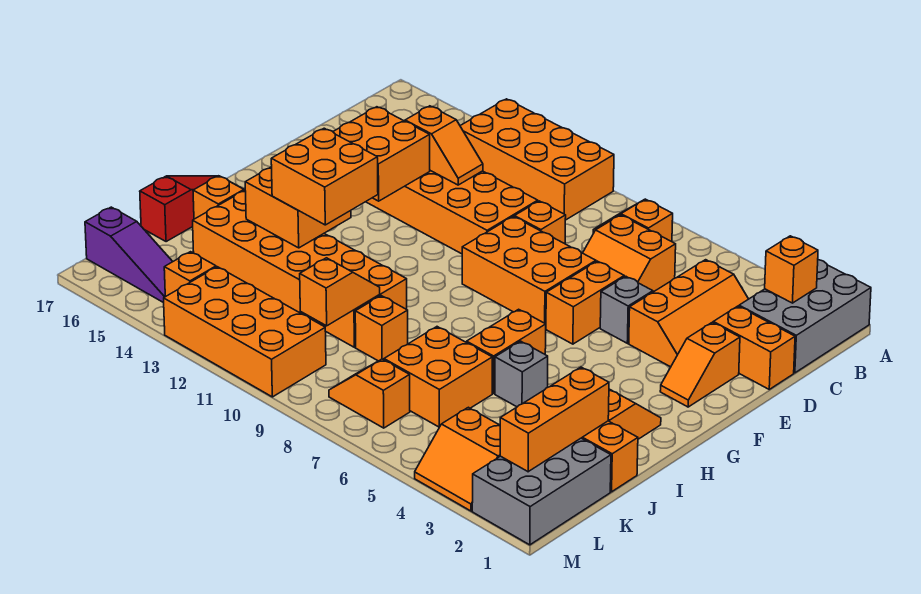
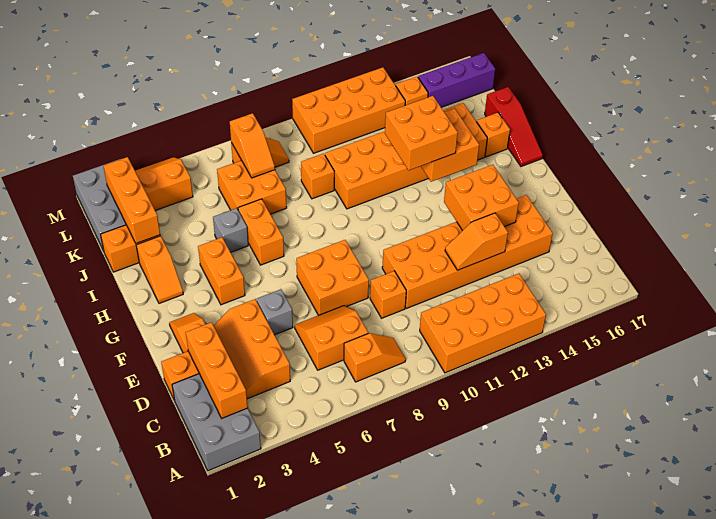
orange 1x1 brick [765,236,818,303] -> orange 1x3 brick [186,322,248,418]
orange 1x2 brick [546,261,624,344] -> orange 1x2 brick moved to [198,237,245,305]
orange 2x3 brick [462,216,596,324] -> orange 2x2 brick [296,240,369,315]
orange 1x2 slope [300,258,380,326] -> orange 1x2 slope moved to [230,113,275,178]
purple 1x3 slope [85,207,173,303] -> purple 1x3 brick [418,53,495,107]

